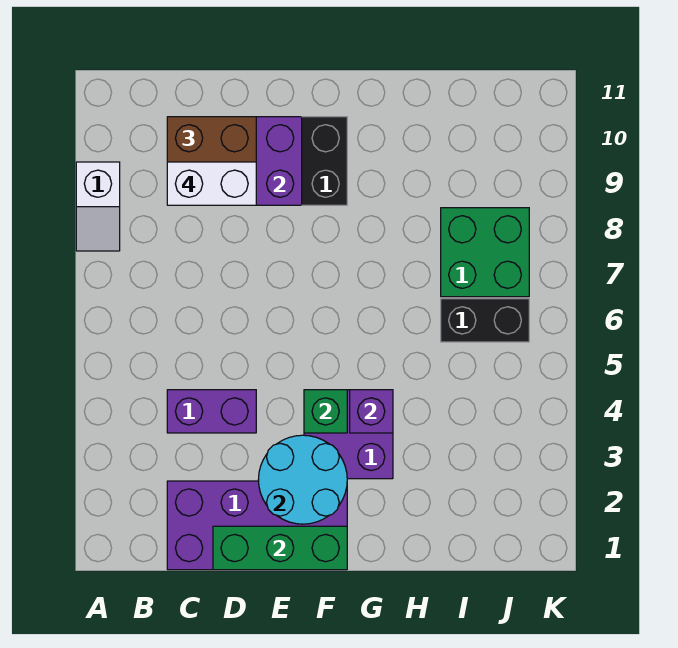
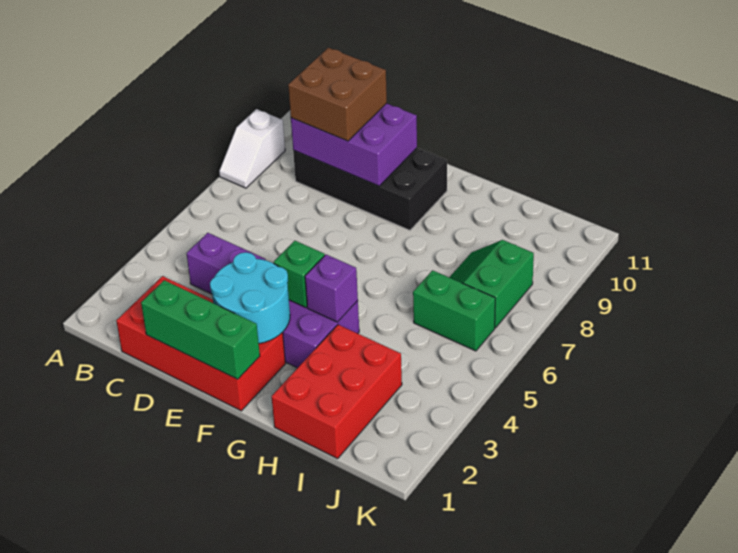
purple 2x4 brick [167,481,347,570] -> red 2x4 brick [116,276,285,411]
white 1x2 brick [167,162,256,205] -> none
none -> red 2x3 brick [271,325,402,459]
black 1x2 brick [441,299,529,342] -> green 1x2 brick [413,270,495,351]
green 2x2 brick [441,208,529,297] -> green 2x2 slope [449,240,534,328]

